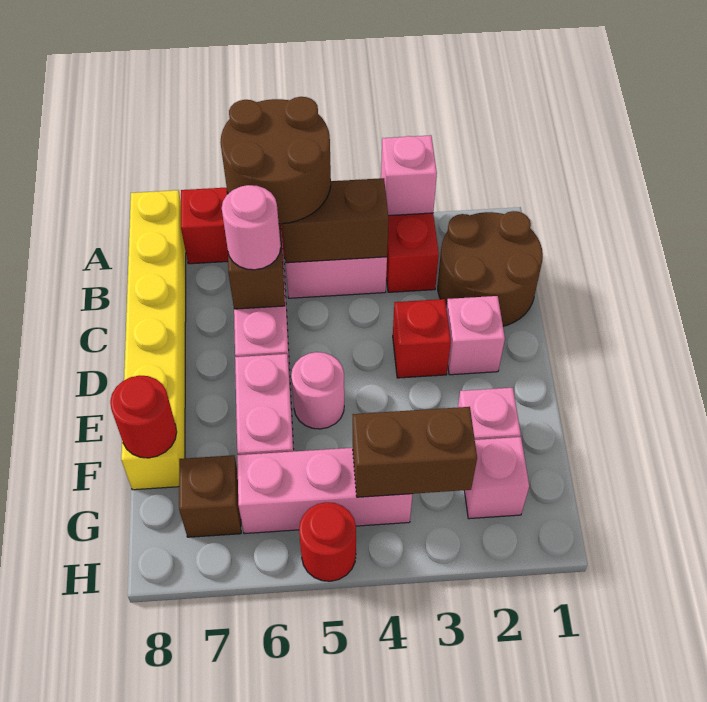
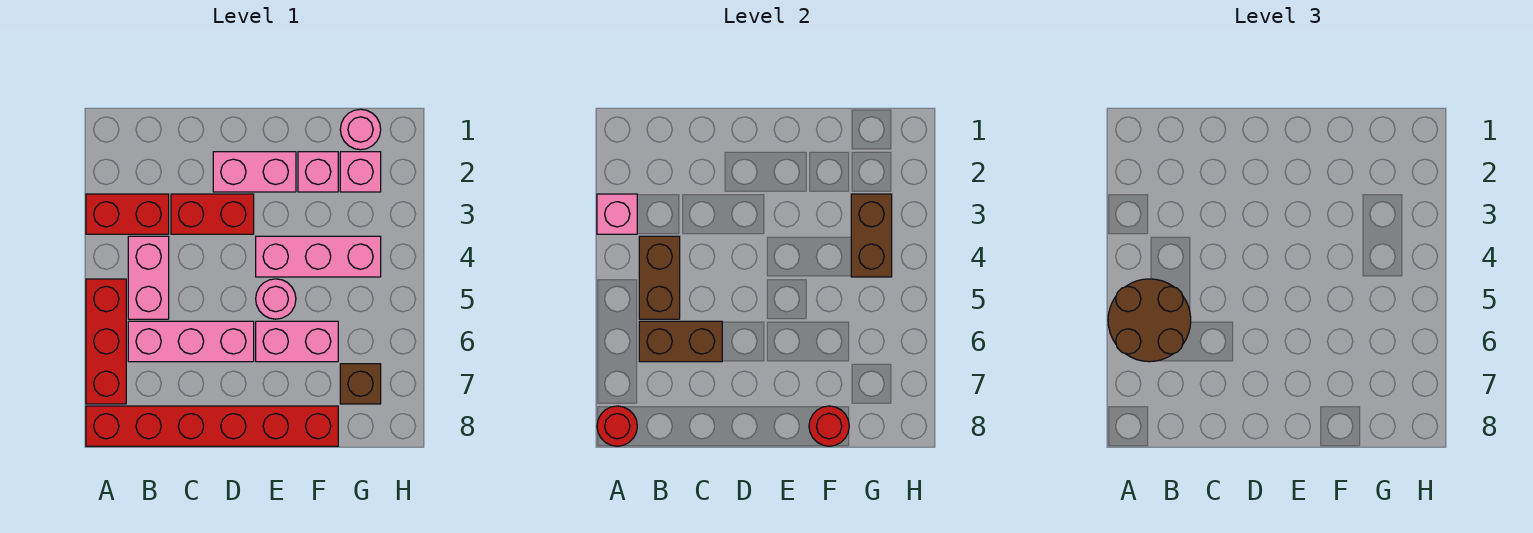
yellow 1x6 brick [121,190,186,490] -> red 1x6 brick [86,406,338,446]
brown 2x2 round brick [438,211,543,326] -> none
pink 1x1 round brick [222,185,281,270] -> pink 1x1 round brick moved to [340,109,381,150]
pink 1x1 brick [446,296,505,375] -> pink 1x2 brick [213,152,296,192]
red 1x1 brick [393,299,451,378] -> red 1x2 brick [171,194,254,234]
pink 1x3 brick [237,448,412,534] -> pink 1x3 brick turned to [256,236,381,277]
red 1x1 round brick [299,502,356,581] -> red 1x1 round brick moved to [597,406,637,446]

